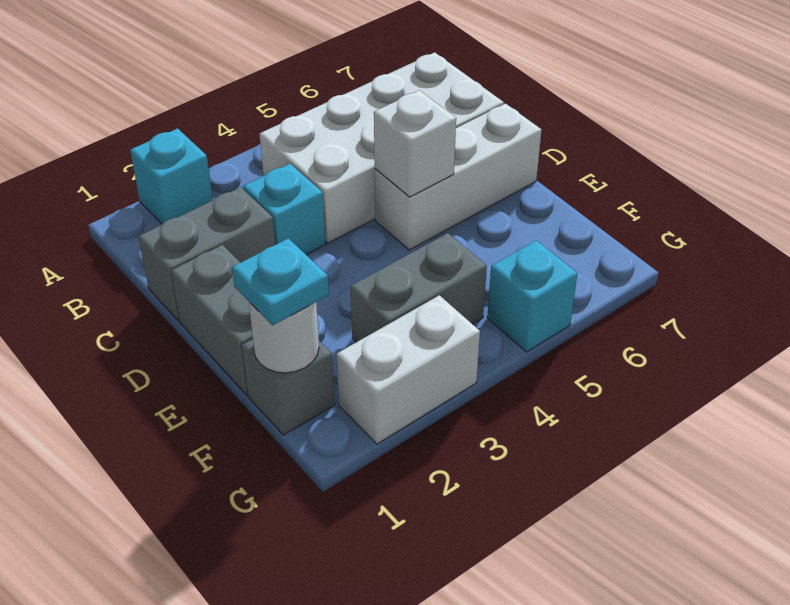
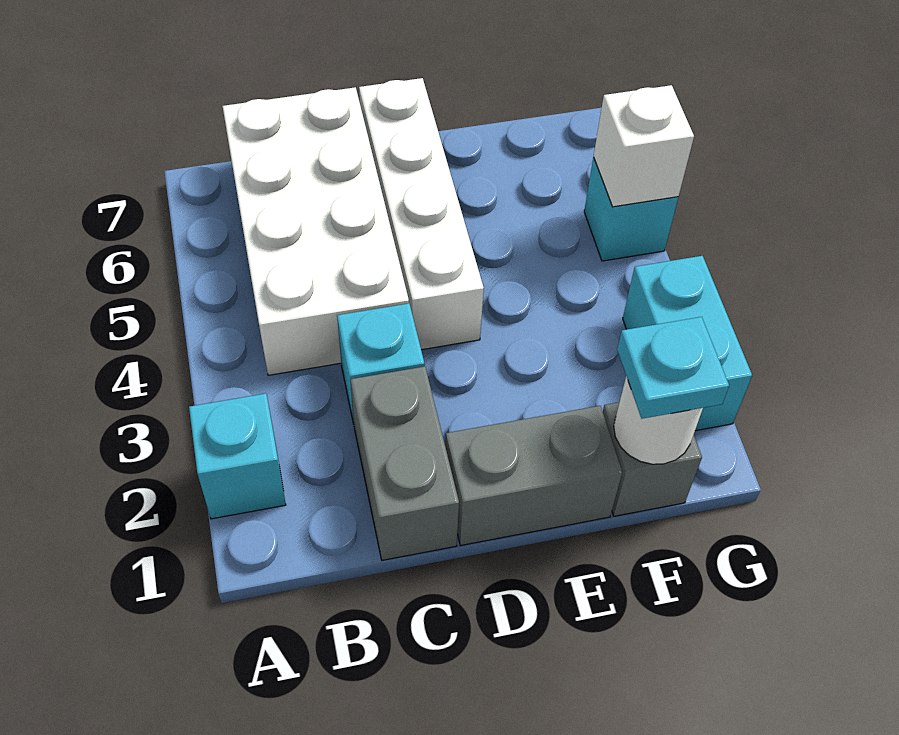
white 1x3 brick [375,104,541,250] -> white 1x4 brick [359,78,484,350]
white 1x1 brick [374,90,456,197] -> white 1x1 brick moved to [594,85,694,207]
grey 1x2 brick [350,233,487,342] -> none
white 1x2 brick [337,295,480,444] -> cyan 1x2 brick [623,256,752,431]

